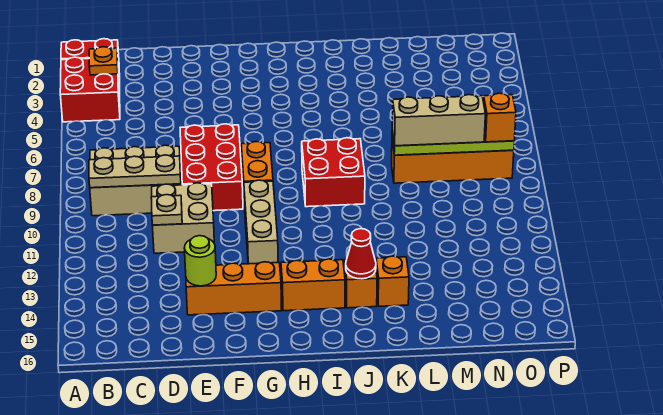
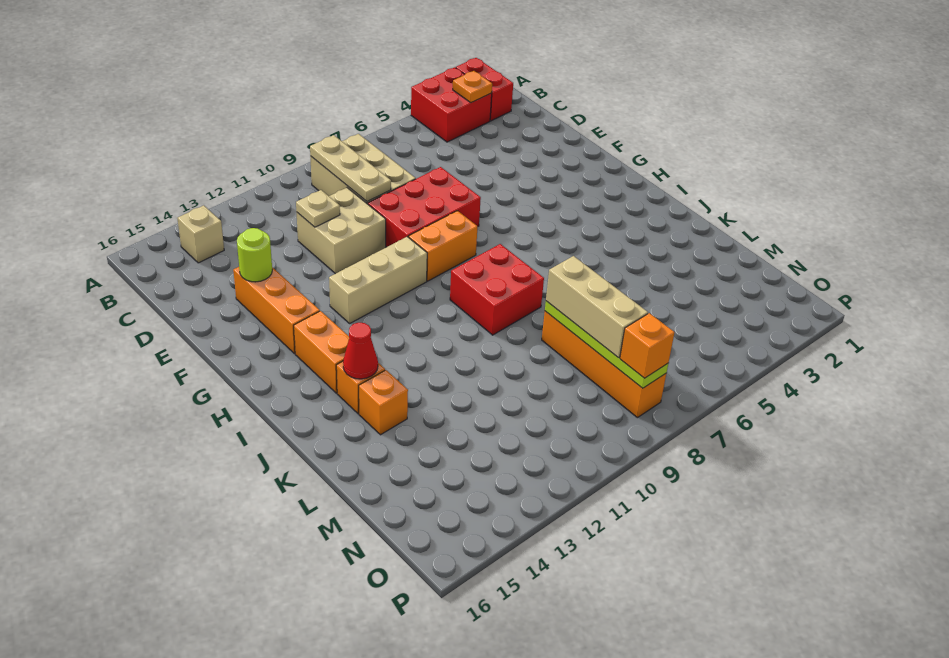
none -> tan 1x1 brick [177,205,224,263]

